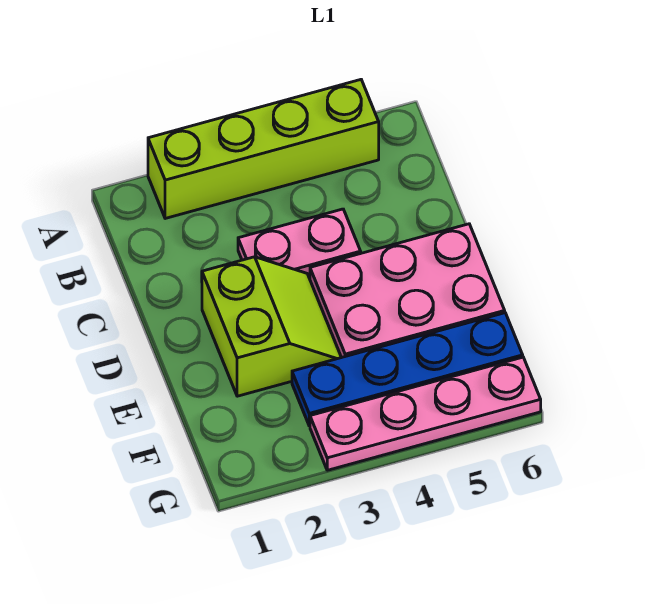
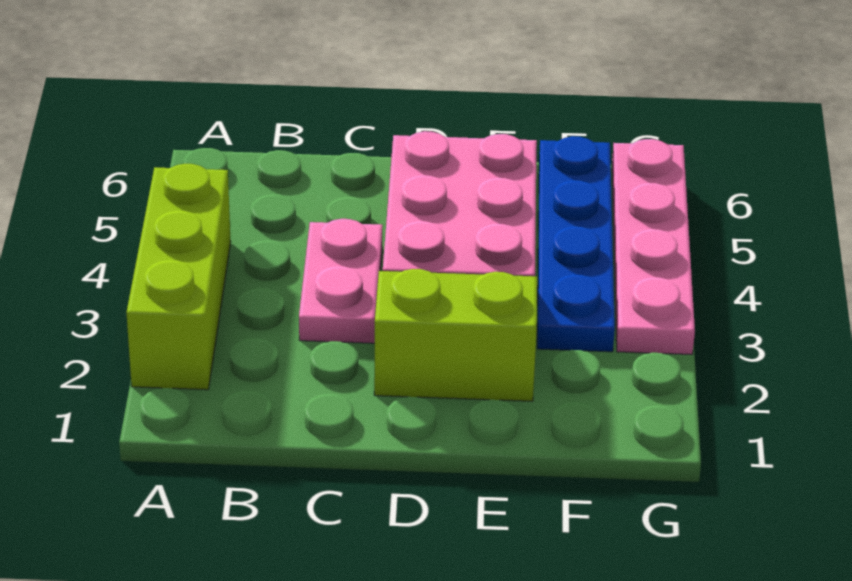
lime 1x4 brick [148,80,379,219] -> lime 1x3 brick [126,164,231,390]

